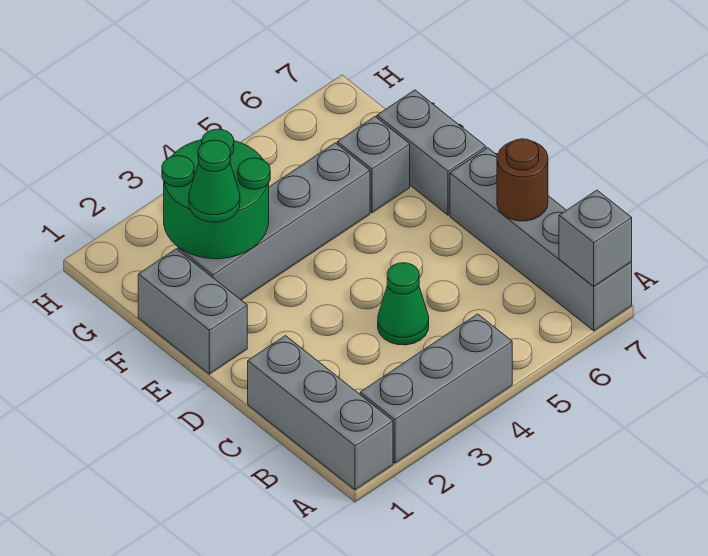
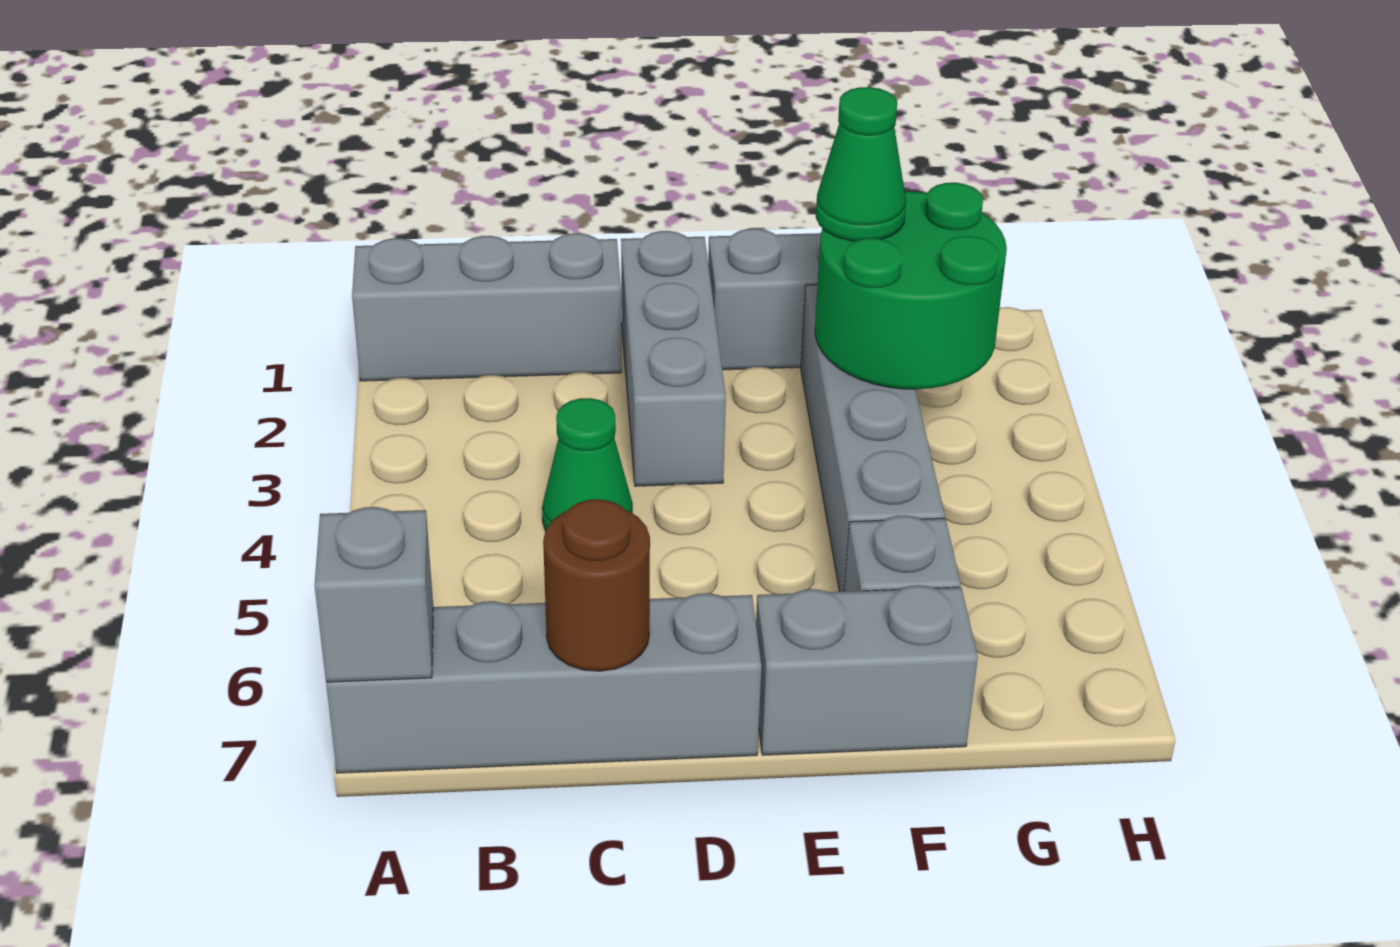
grey 1x3 brick [360,314,512,463] -> grey 1x3 brick moved to [621,231,726,486]

